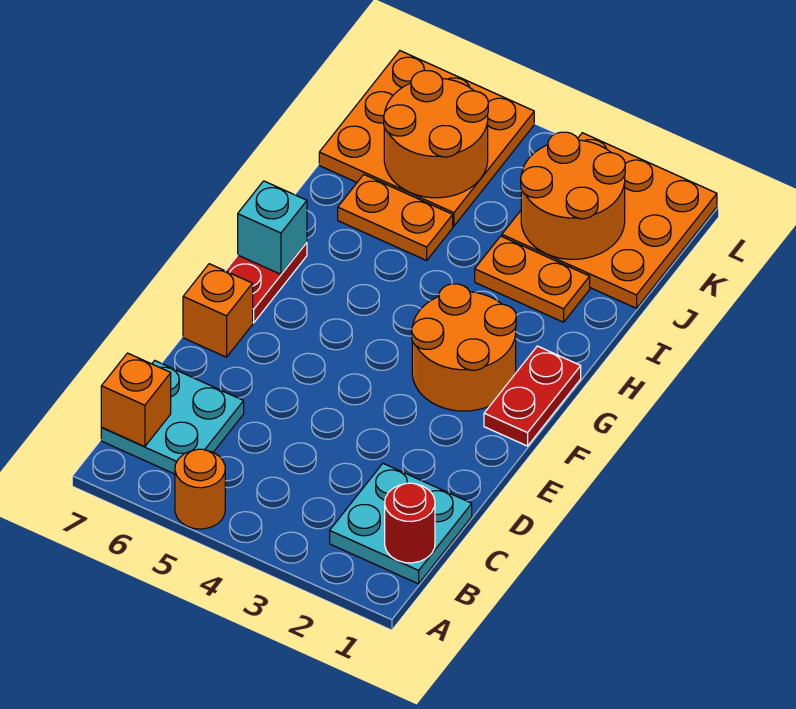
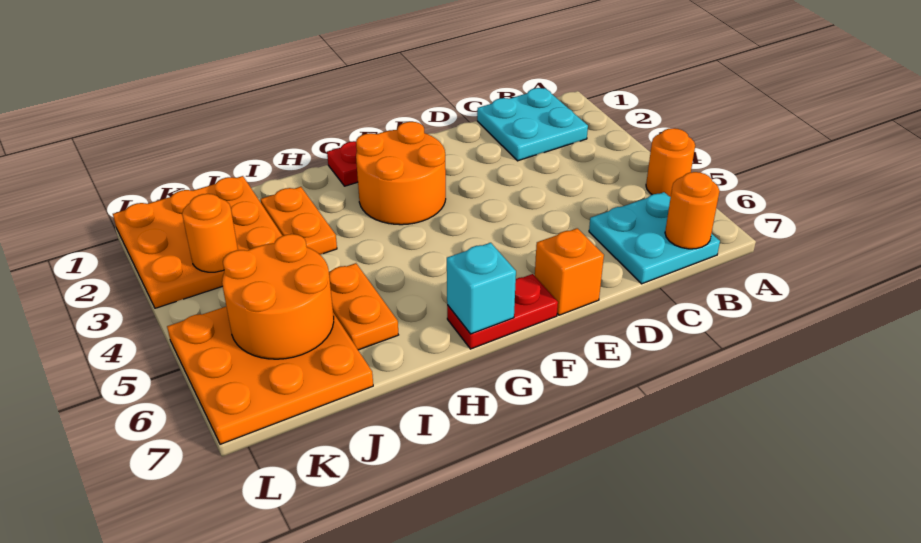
red 1x1 round brick [385,483,435,563] -> none
orange 1x1 brick [101,353,171,447] -> orange 1x1 round brick [665,172,720,249]
orange 2x2 round brick [521,132,625,259] -> orange 1x1 round brick [182,194,238,272]

